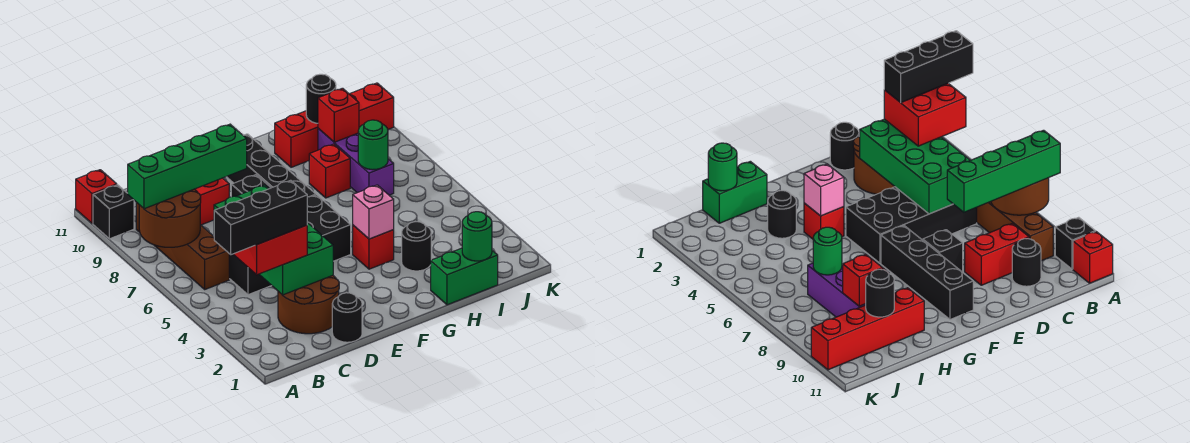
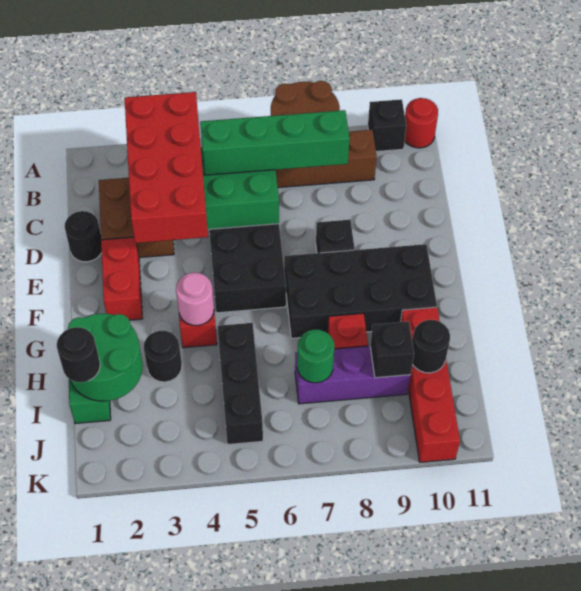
black 1x3 brick [214,180,307,255] -> black 1x3 brick moved to [217,323,263,445]
green 1x4 brick [128,124,247,209] -> green 1x4 brick turned to [200,110,350,175]
red 1x1 brick [76,170,117,224] -> red 1x1 round brick [405,98,438,148]
red 2x2 brick [233,225,307,275] -> red 2x4 brick [125,92,208,243]
brown 2x2 round brick [278,275,339,334] -> brown 2x2 brick [99,178,174,258]
red 1x2 brick [195,178,229,225] -> red 1x2 brick moved to [101,237,143,320]
black 1x1 round brick [1012,239,1041,286] -> black 1x1 round brick moved to [57,327,100,382]
black 1x4 brick [227,134,316,197] -> black 2x4 brick [284,244,437,338]
pink 1x1 brick [353,185,394,239] -> pink 1x1 round brick [176,273,214,326]
green 1x1 round brick [462,212,492,261] -> green 2x2 round brick [68,314,143,401]
red 1x1 brick [318,88,359,142] -> black 1x1 brick [370,321,414,378]

